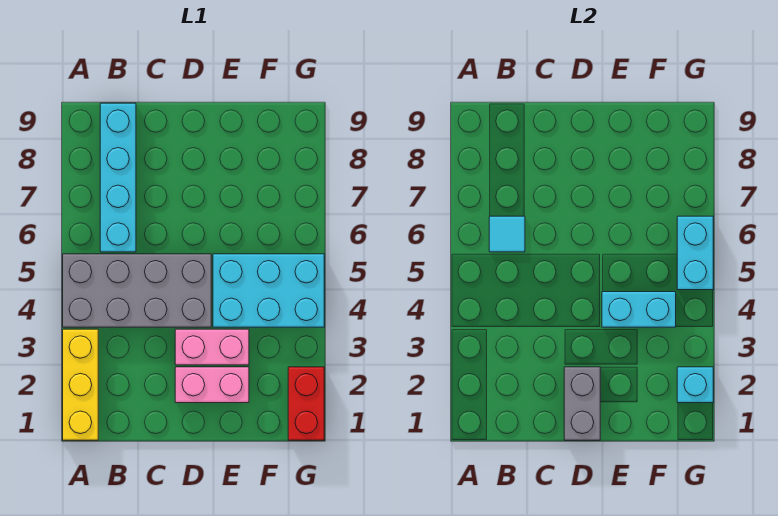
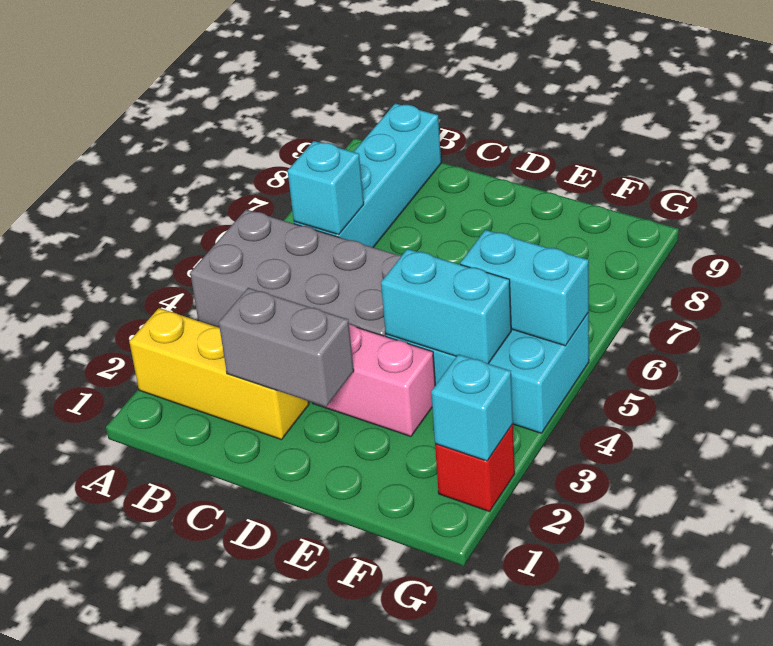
yellow 1x3 brick [63,329,98,440] -> yellow 1x3 brick turned to [129,308,309,440]
cyan 1x1 tile [489,216,525,252] -> cyan 1x1 brick [288,141,364,235]
grey 1x2 brick [564,367,600,440] -> grey 1x2 brick turned to [219,288,354,407]
pink 1x2 brick [175,367,249,403] -> none
red 1x2 brick [288,367,324,440] -> red 1x1 brick [435,424,515,512]
cyan 1x2 brick [677,216,713,290] -> cyan 1x2 brick turned to [460,230,589,346]

